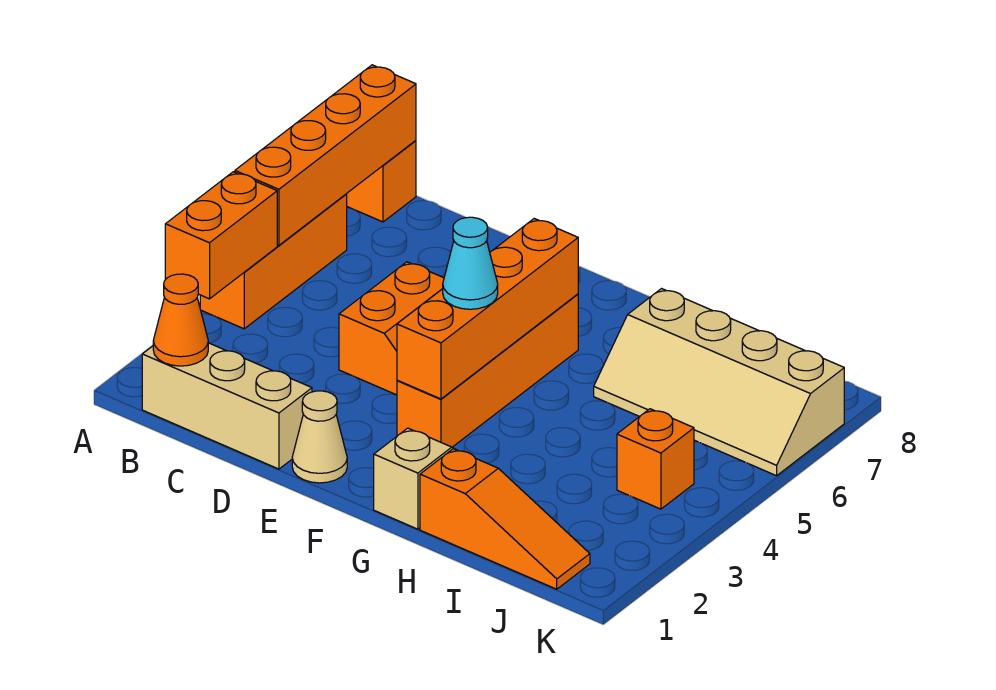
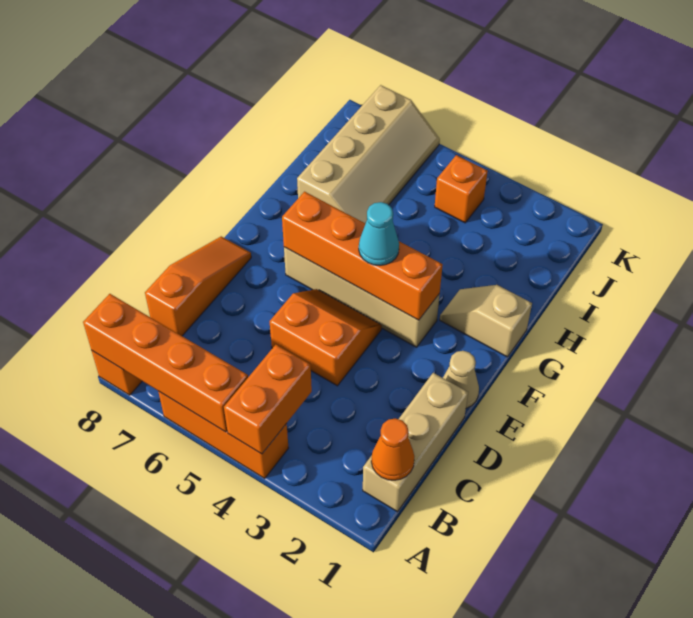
orange 1x2 brick [165,172,277,299] -> orange 1x2 brick turned to [224,345,312,454]
orange 1x4 brick [397,294,578,447] -> tan 1x4 brick [284,247,440,347]
orange 1x3 slope [420,449,590,589] -> orange 1x3 slope moved to [145,236,251,336]

